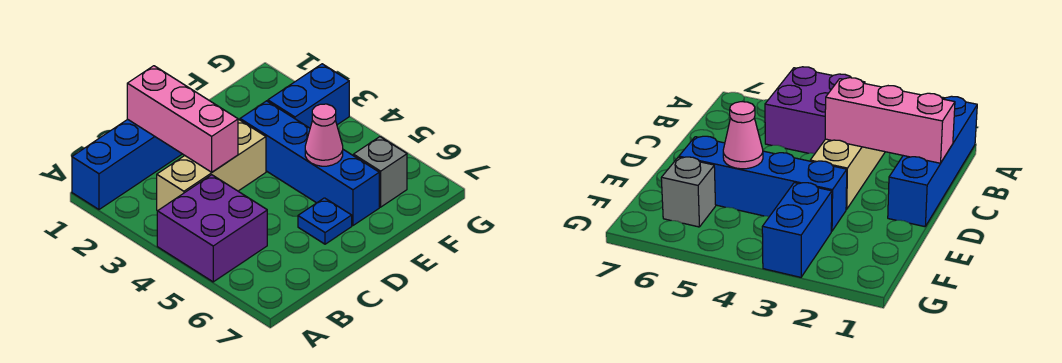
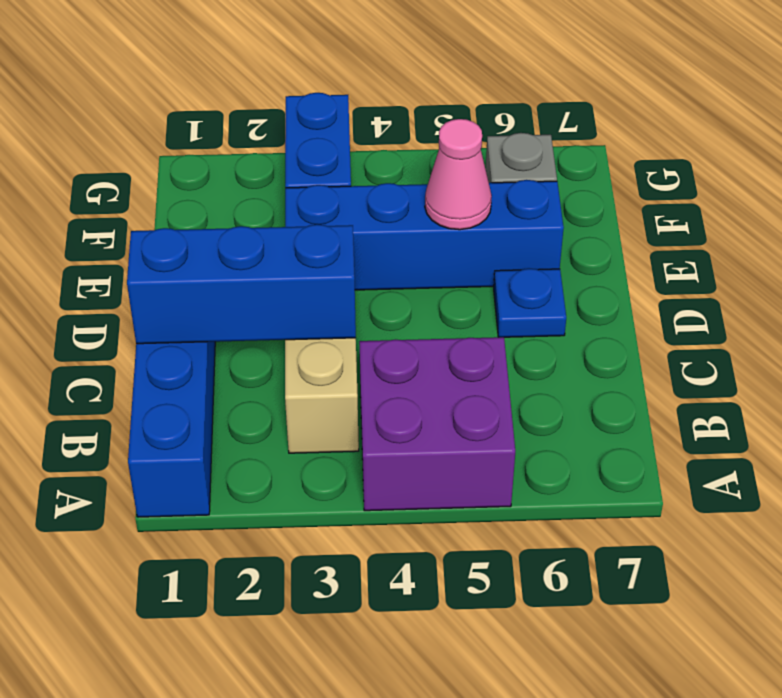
pink 1x3 brick [127,66,238,172] -> blue 1x3 brick [127,224,356,344]

